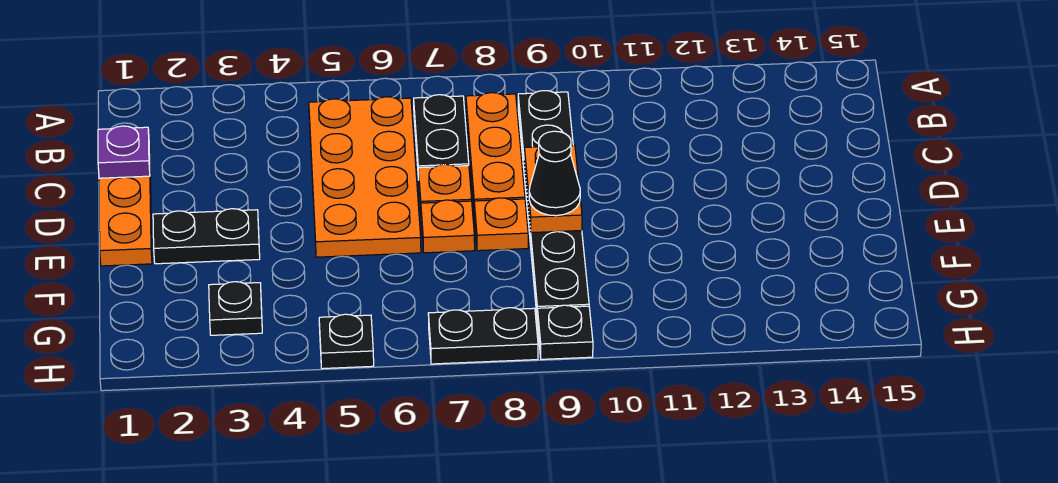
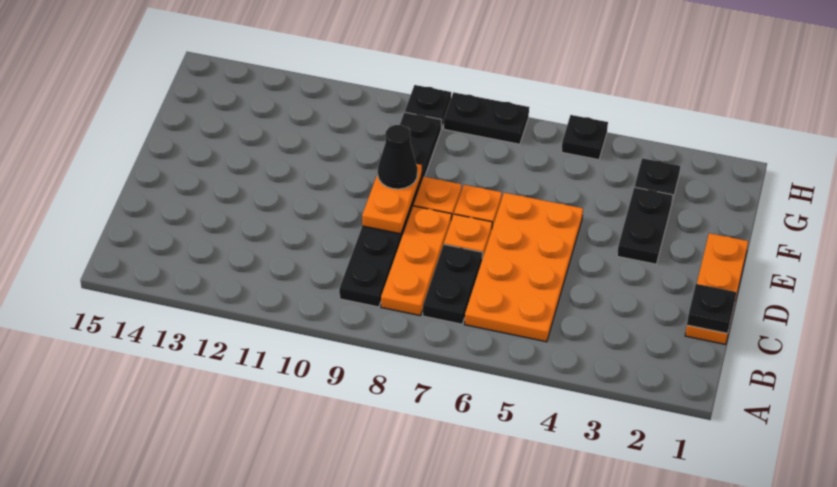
purple 1x1 plate [98,126,150,178] -> black 1x1 plate [687,284,736,333]
black 1x2 plate [153,209,260,264] -> black 1x2 plate turned to [617,187,673,264]

